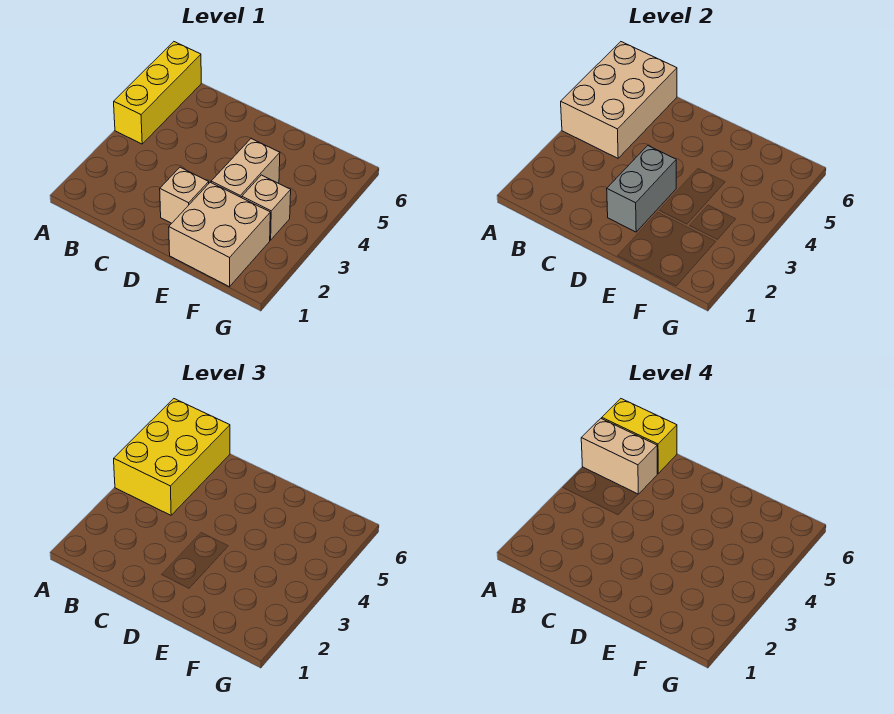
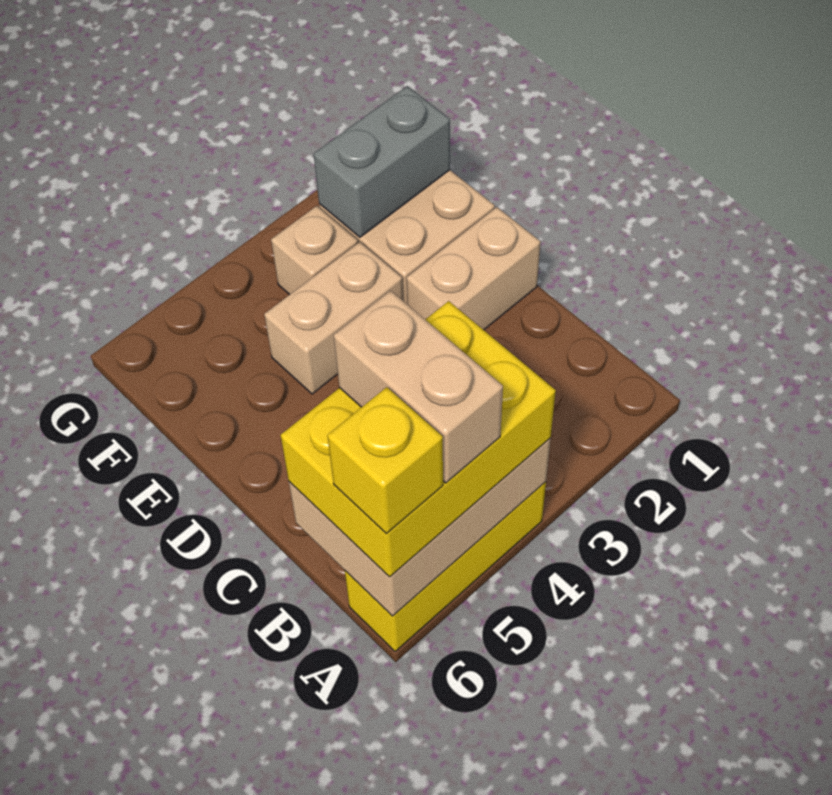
yellow 1x2 brick [602,399,677,473] -> yellow 1x1 brick [327,387,443,534]
tan 1x1 brick [160,167,209,223] -> tan 1x2 brick [406,207,541,330]
grey 1x2 brick [607,146,676,232] -> grey 1x2 brick moved to [314,86,450,237]

